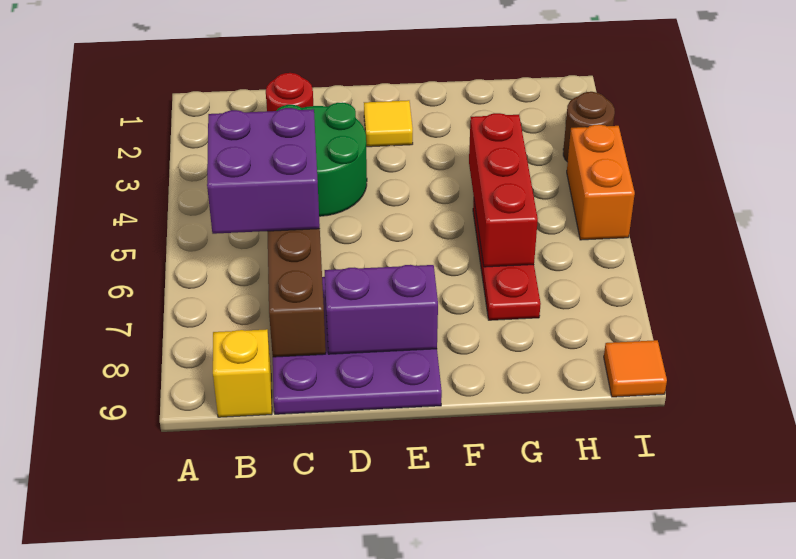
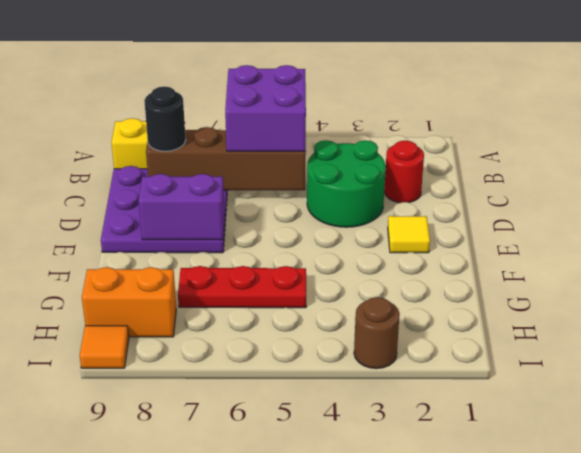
none -> black 1x1 round brick [144,86,186,151]
purple 1x2 brick [325,265,438,354] -> purple 1x2 brick turned to [139,174,225,240]
red 1x3 brick [469,113,538,267] -> none
orange 1x2 brick [567,124,635,240] -> orange 1x2 brick moved to [82,267,176,337]

